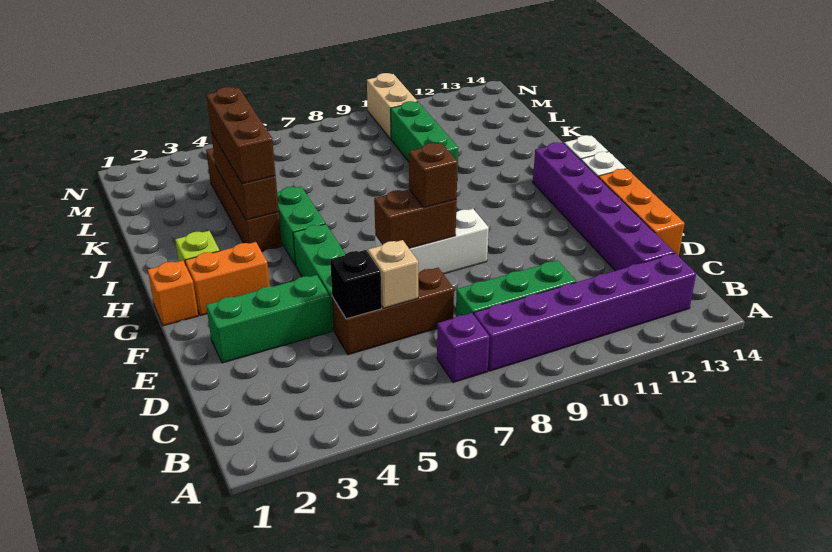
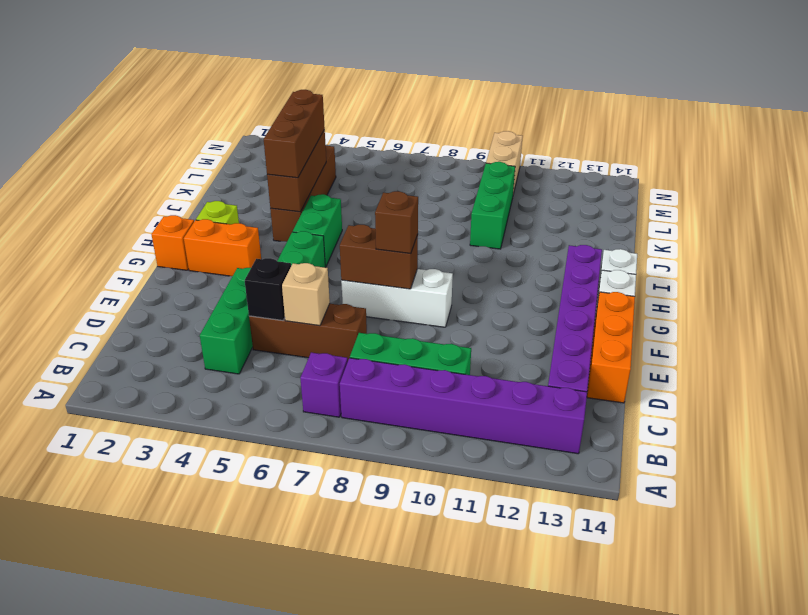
green 1x3 brick [206,275,332,363] -> green 1x3 brick turned to [200,268,253,374]

